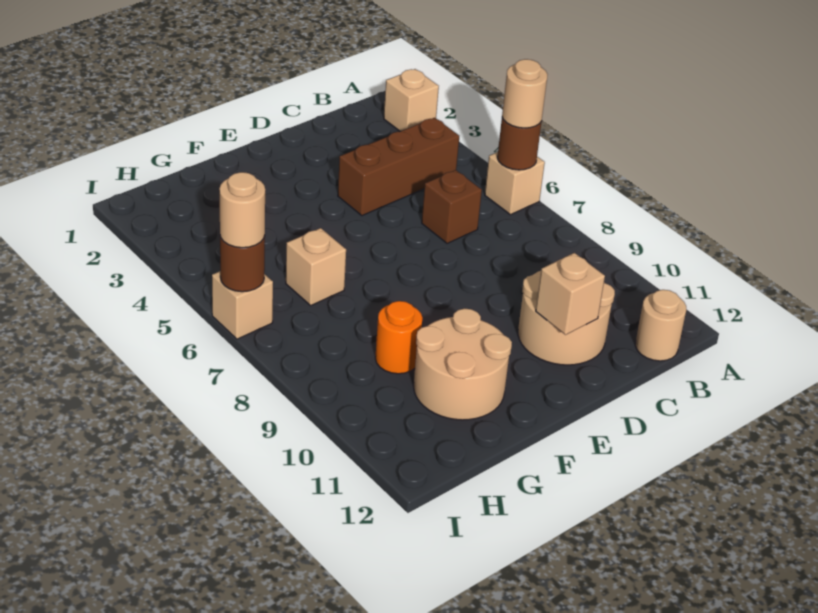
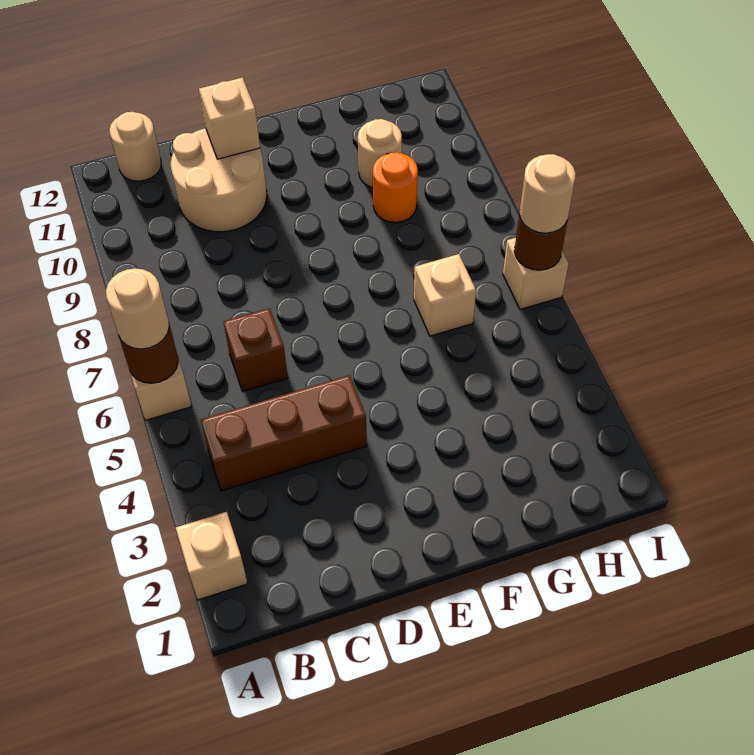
tan 2x2 round brick [414,308,512,420] -> tan 1x1 round brick [358,119,402,188]

